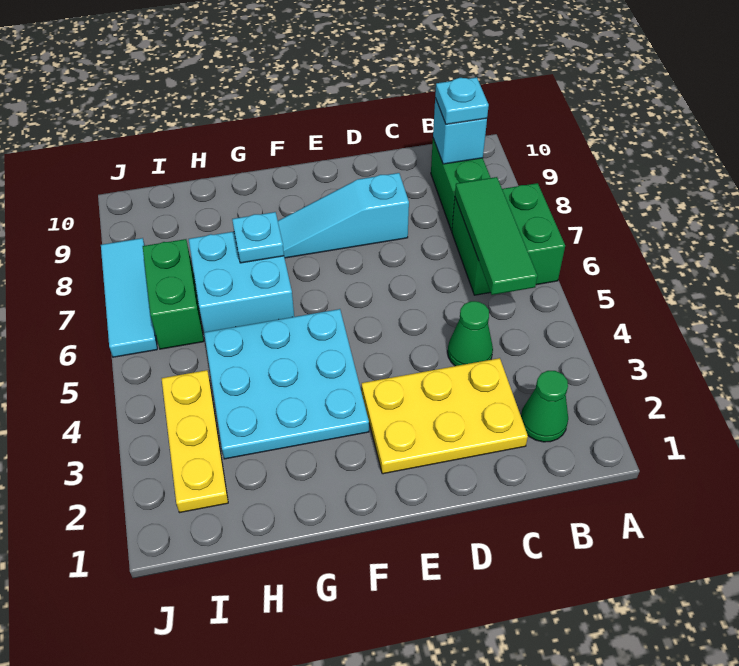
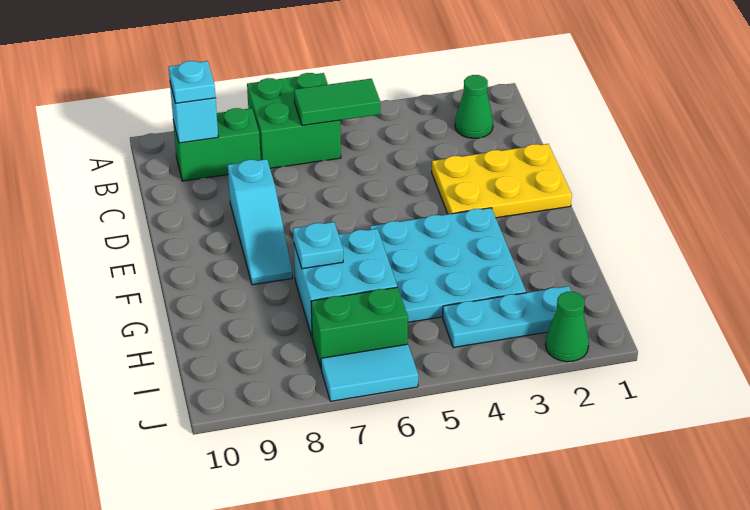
green 1x3 tile [455,177,537,295] -> green 1x2 tile [294,79,380,125]
yellow 2x3 plate [362,358,528,474] -> yellow 2x3 plate turned to [432,144,572,218]
green 1x1 cone [448,301,493,366] -> green 1x1 cone moved to [545,292,589,362]
yellow 1x3 plate [162,370,228,513] -> cyan 1x3 plate [443,286,572,348]
cyan 1x3 tile [101,238,157,357] -> cyan 1x2 tile [321,344,418,401]

